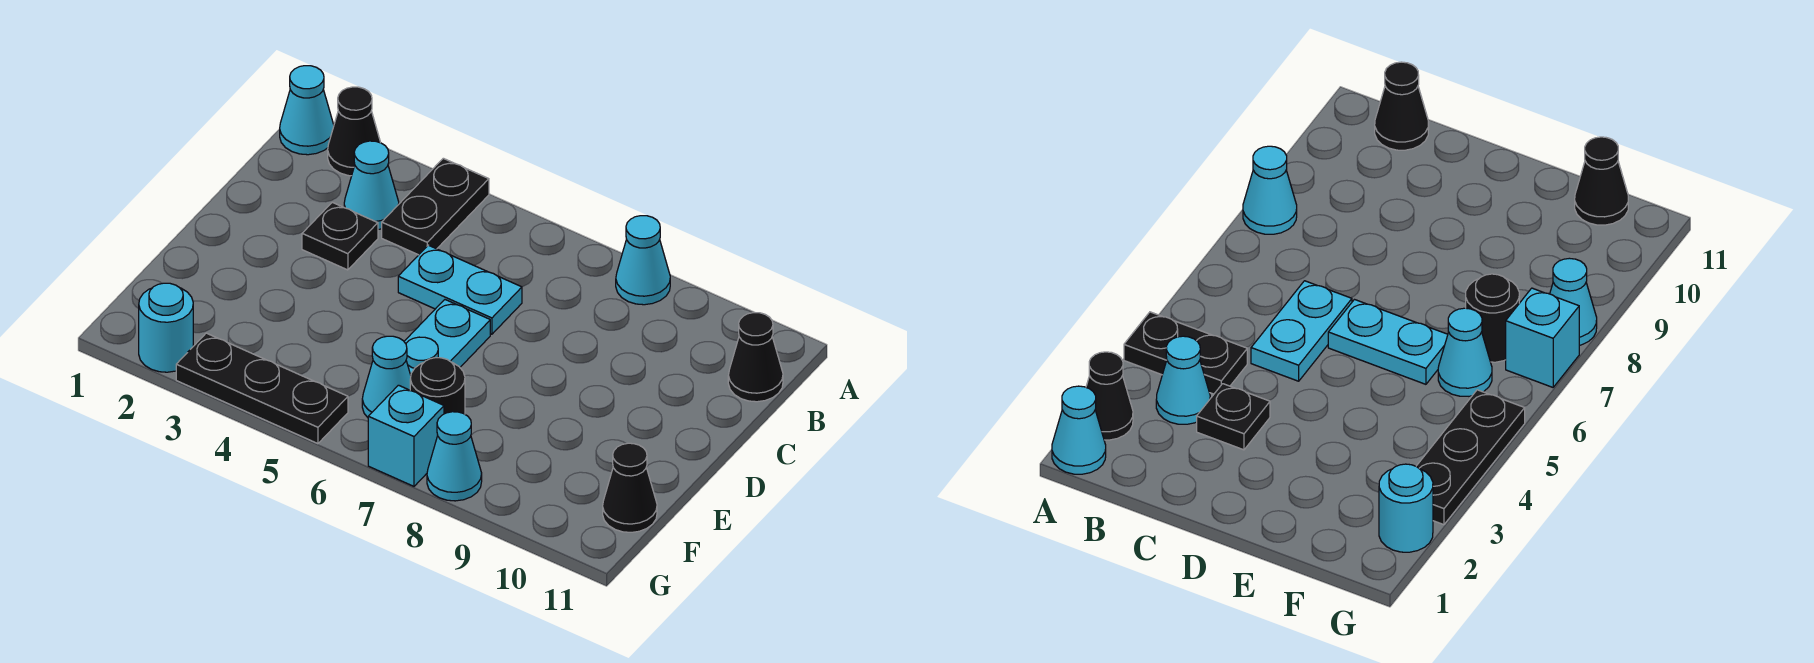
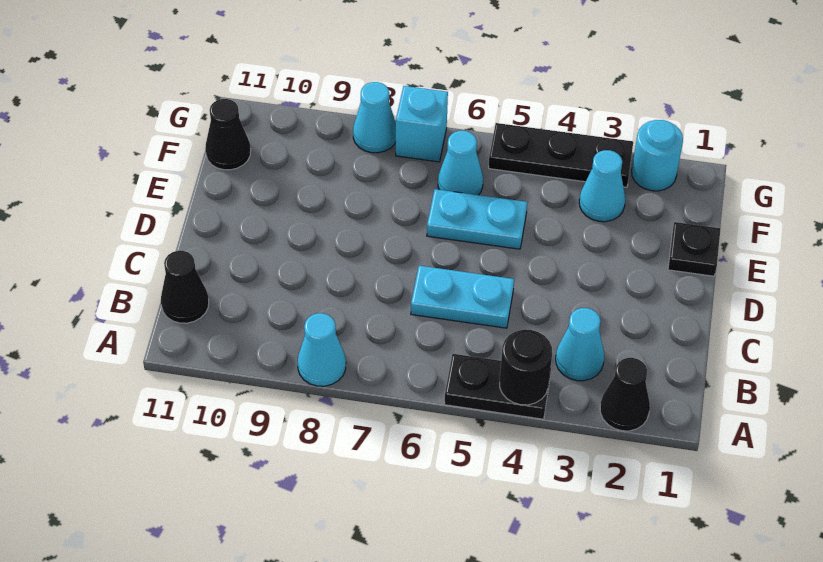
cyan 1x1 cone [280,66,334,155] -> cyan 1x1 cone moved to [579,150,625,222]
black 1x2 plate [382,158,489,255] -> black 1x2 plate turned to [444,354,551,419]
black 1x1 plate [302,202,378,270] -> black 1x1 plate moved to [668,222,721,276]
cyan 1x2 plate [404,300,490,375] -> cyan 1x2 plate turned to [427,189,527,249]
black 1x1 round brick [410,358,465,414] -> black 1x1 round brick moved to [500,330,552,405]

